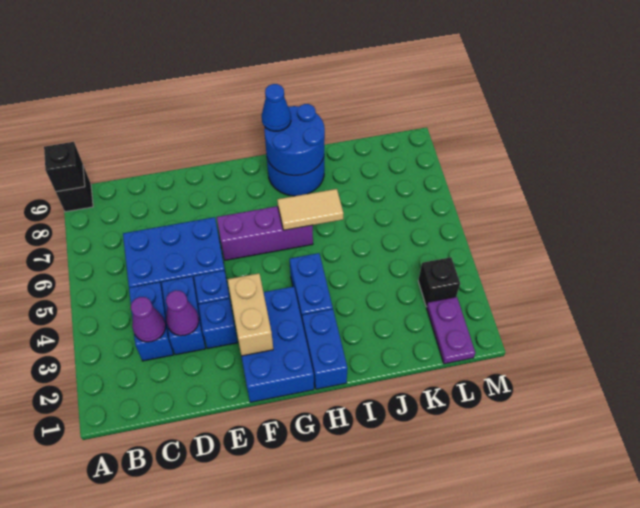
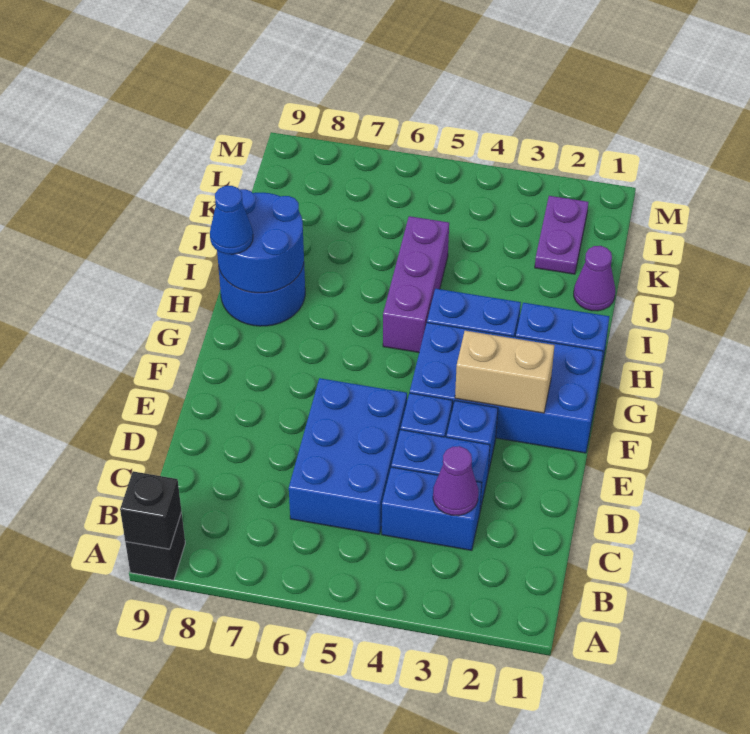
purple 1x1 cone [166,290,199,336] -> purple 1x1 cone moved to [574,246,615,311]
blue 2x3 brick [242,287,314,402] -> blue 2x4 brick [410,323,603,453]
purple 1x3 brick [217,206,313,260] -> purple 1x3 brick moved to [383,216,449,352]
tan 1x2 tile [277,189,344,230] -> none
purple 1x2 plate [427,297,475,364] -> purple 1x2 plate turned to [535,196,588,274]
black 1x1 brick [418,257,460,307] -> none

